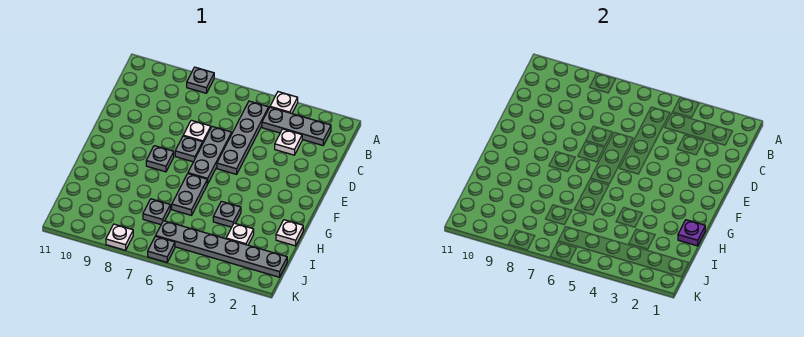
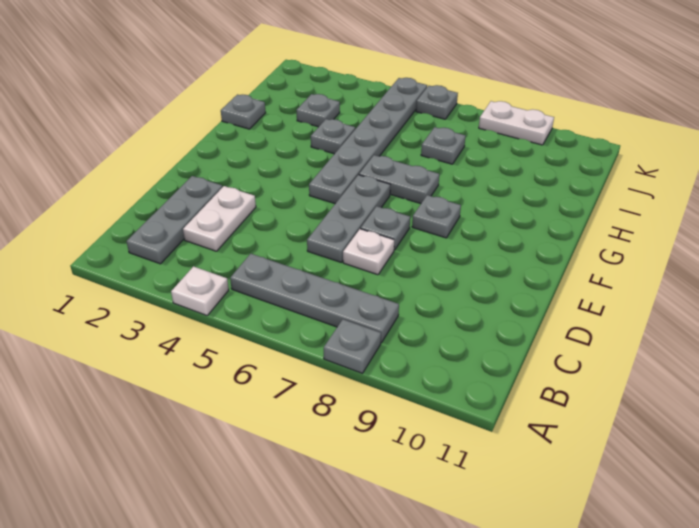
grey 1x3 plate [262,107,331,145] -> grey 1x3 plate turned to [126,176,222,264]
grey 1x4 plate [217,101,269,174] -> grey 1x4 plate turned to [230,254,399,343]
white 1x1 plate [275,129,302,155] -> white 1x2 plate [183,186,256,251]
grey 1x2 plate [172,174,207,215] -> grey 1x2 plate turned to [359,155,439,204]
white 1x1 plate [276,220,303,246] -> grey 1x1 plate [221,95,266,129]
purple 1x1 plate [678,220,705,246] -> none
white 1x1 plate [226,223,254,245] -> grey 1x1 plate [296,94,340,127]
grey 1x6 plate [156,221,287,277] -> grey 1x6 plate turned to [309,78,427,204]
white 1x1 plate [106,224,133,250] -> white 1x2 plate [479,101,554,145]

